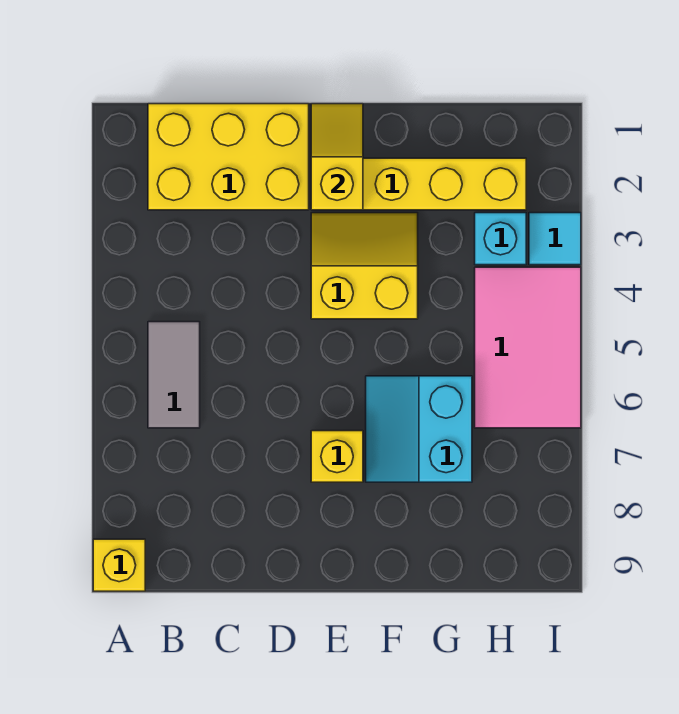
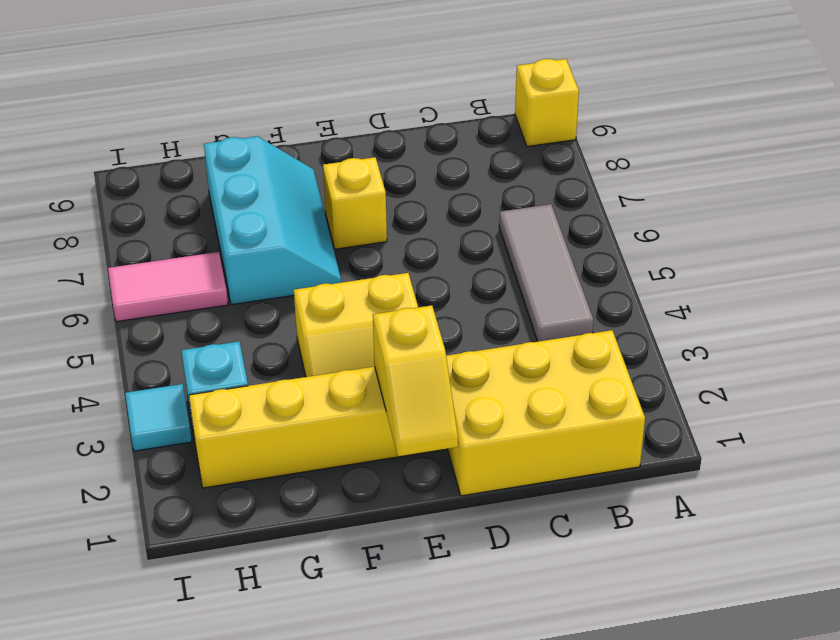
grey 1x2 tile [148,322,200,428] -> grey 1x3 tile [499,204,594,342]
cyan 2x2 slope [366,376,472,482] -> cyan 2x3 slope [204,136,341,305]
pink 2x3 tile [475,267,581,428] -> pink 1x2 tile [108,252,228,322]

